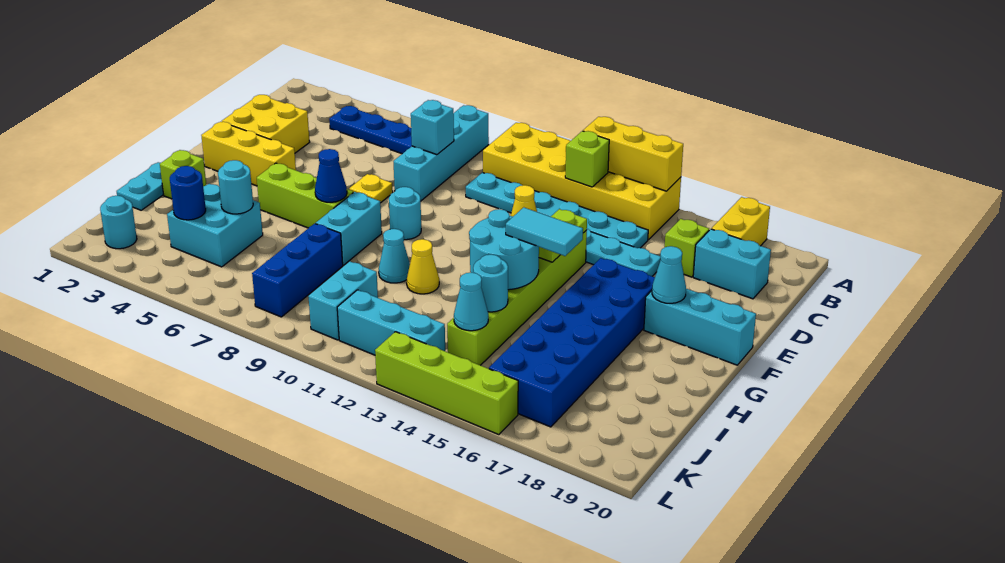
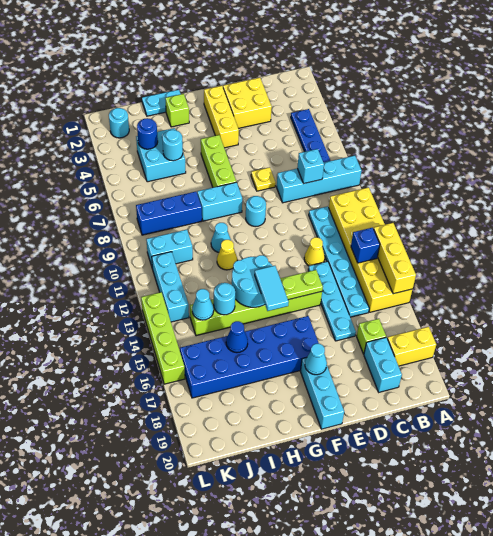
lime 1x1 brick [565,131,609,187] -> blue 1x1 brick [351,228,380,263]
blue 1x1 cone [315,149,347,202] -> blue 1x1 cone moved to [226,321,248,353]

